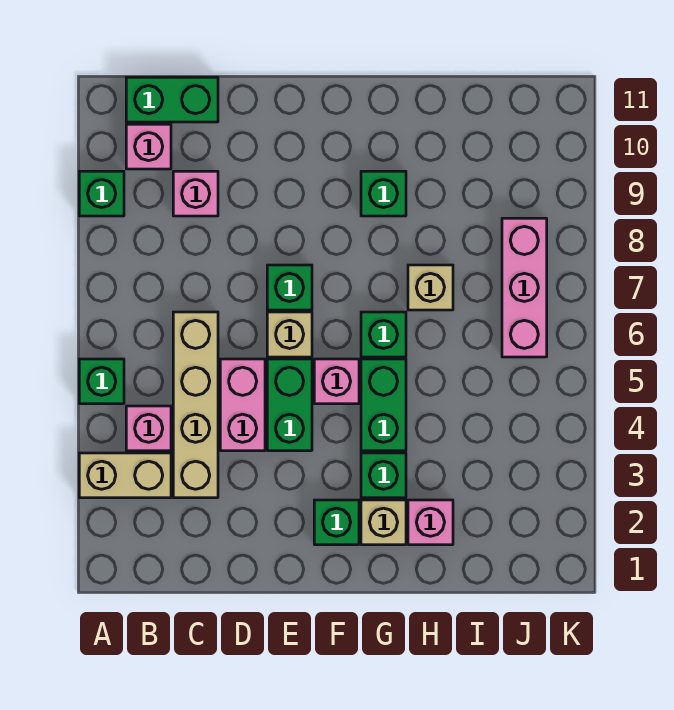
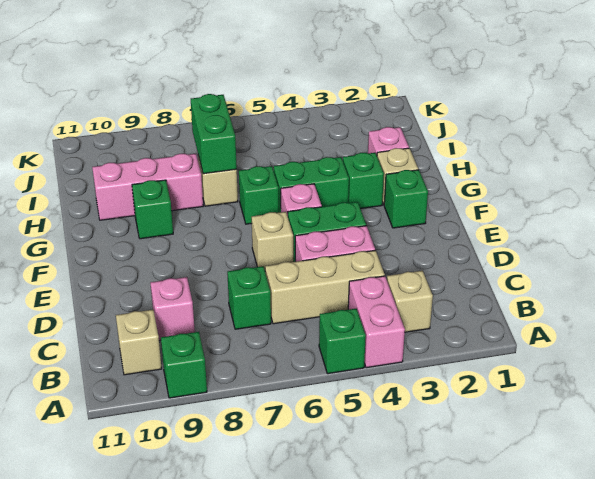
tan 1x2 brick [79,453,171,498] -> tan 1x1 brick [387,271,433,332]
pink 1x1 brick [126,406,171,451] -> pink 1x2 brick [348,276,405,368]
pink 1x1 brick [126,124,171,169] -> tan 1x1 brick [116,310,162,375]
green 1x2 brick [126,77,218,122] -> green 1x2 brick moved to [191,94,237,174]
tan 1x4 brick [173,312,218,498] -> tan 1x3 brick [265,250,385,324]
green 1x1 brick [267,265,312,310] -> green 1x1 brick moved to [227,266,271,329]
pink 1x3 brick [502,218,547,357] -> pink 1x3 brick moved to [92,154,203,220]

